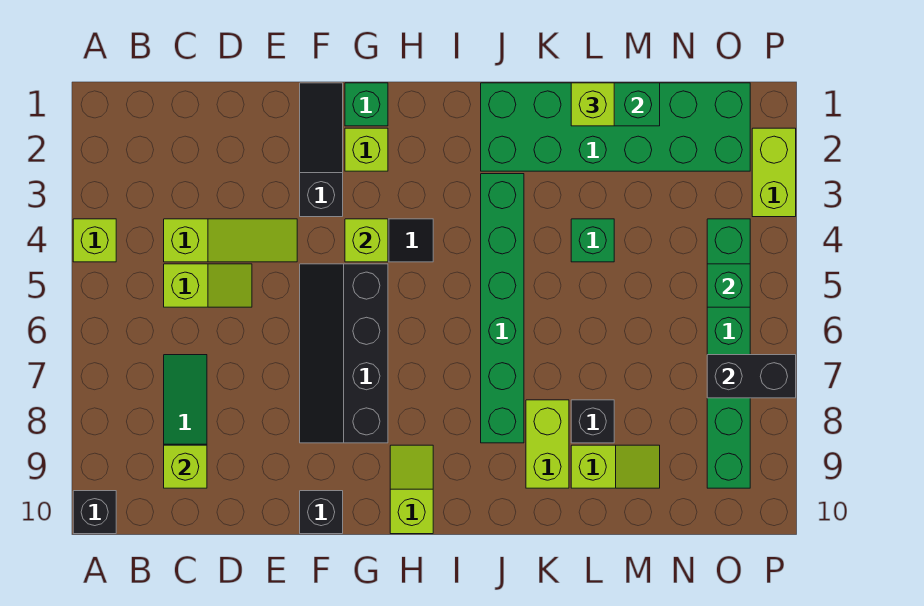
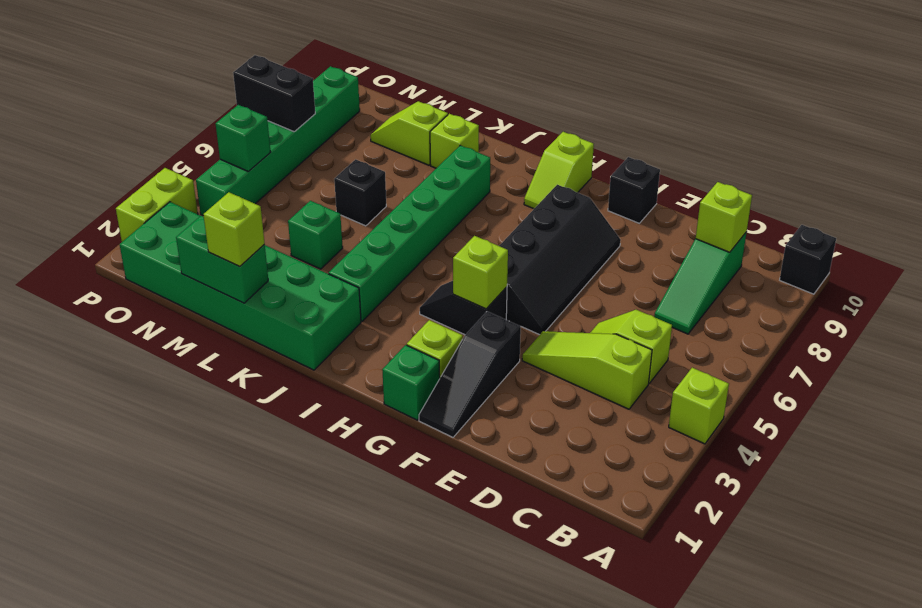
lime 1x2 brick [526,400,569,488] -> lime 1x1 brick [430,114,479,168]
black 1x1 brick [571,400,614,443] -> black 1x1 brick moved to [334,159,386,226]

